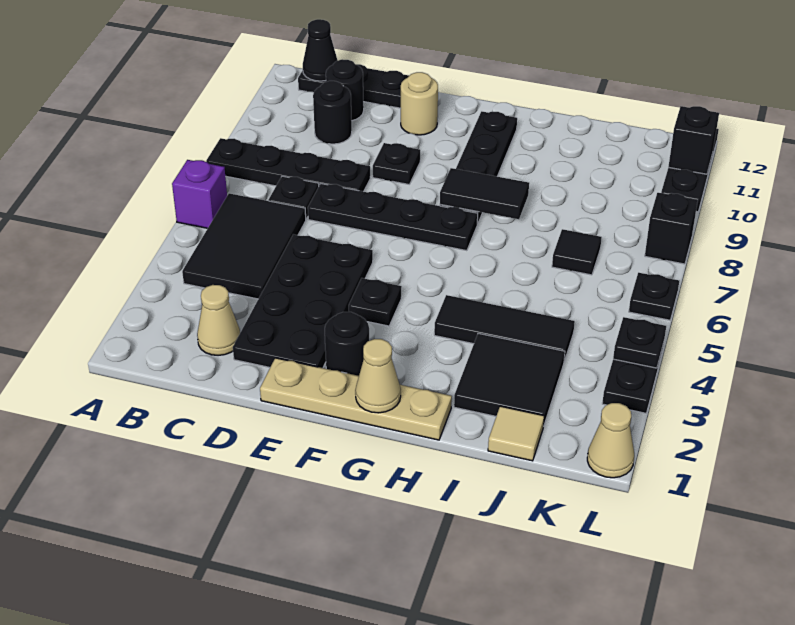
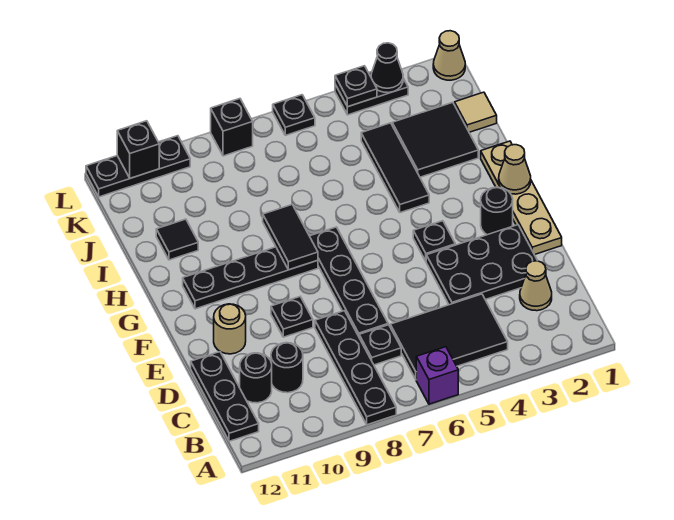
black 1x1 cone [303,19,338,81] -> black 1x1 cone moved to [371,43,403,93]
black 2x4 plate [233,234,373,368] -> black 2x3 plate [426,225,538,305]
black 1x1 tile [552,229,602,275] -> black 1x1 tile moved to [156,219,198,260]

